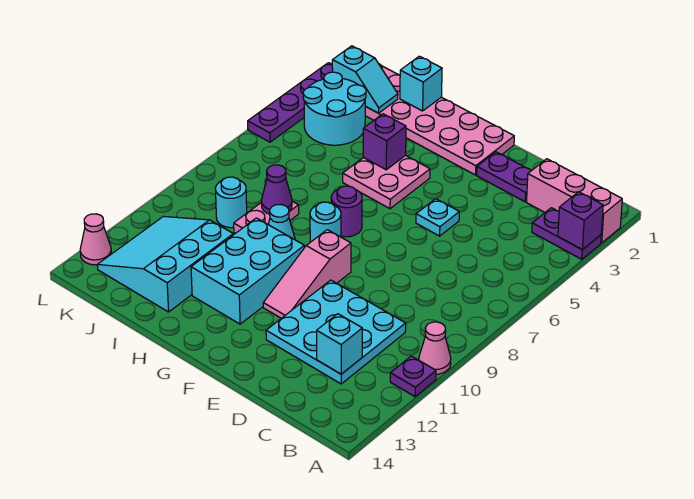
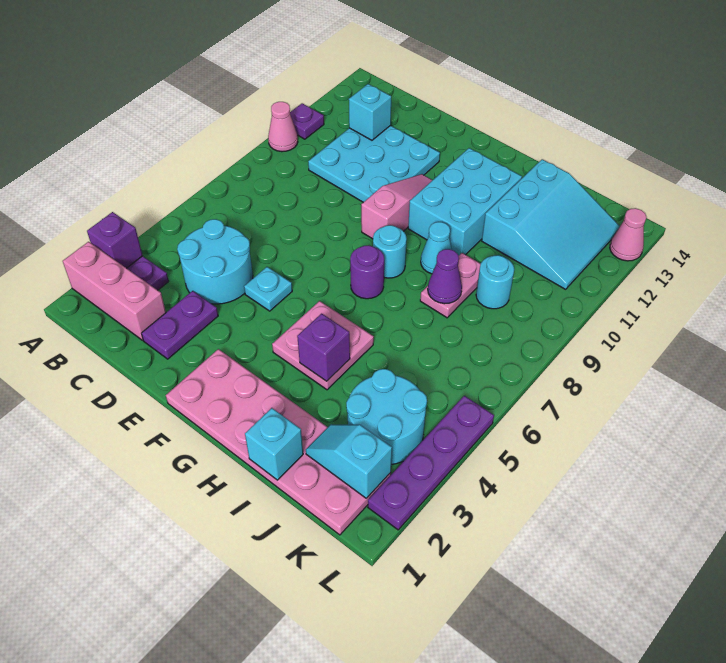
none -> cyan 2x2 round brick [177,219,253,304]
purple 1x2 plate [477,152,531,202] -> purple 1x2 plate turned to [142,291,218,359]

